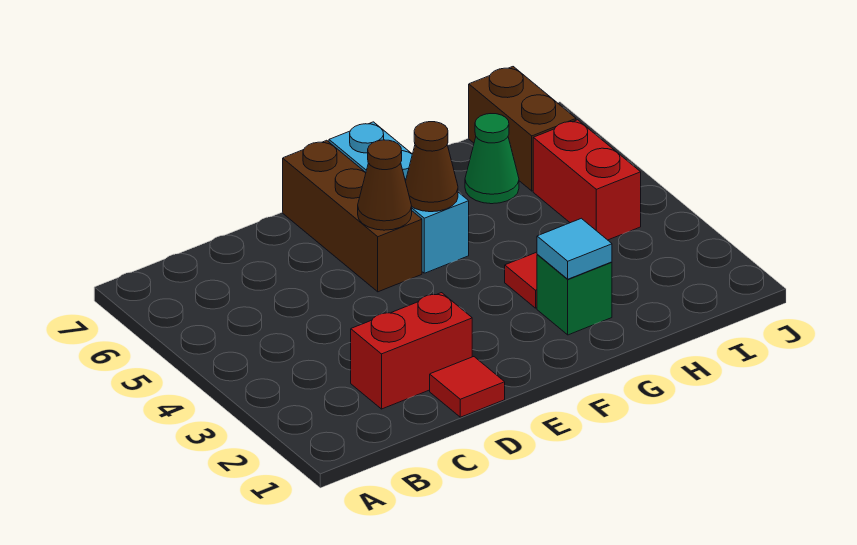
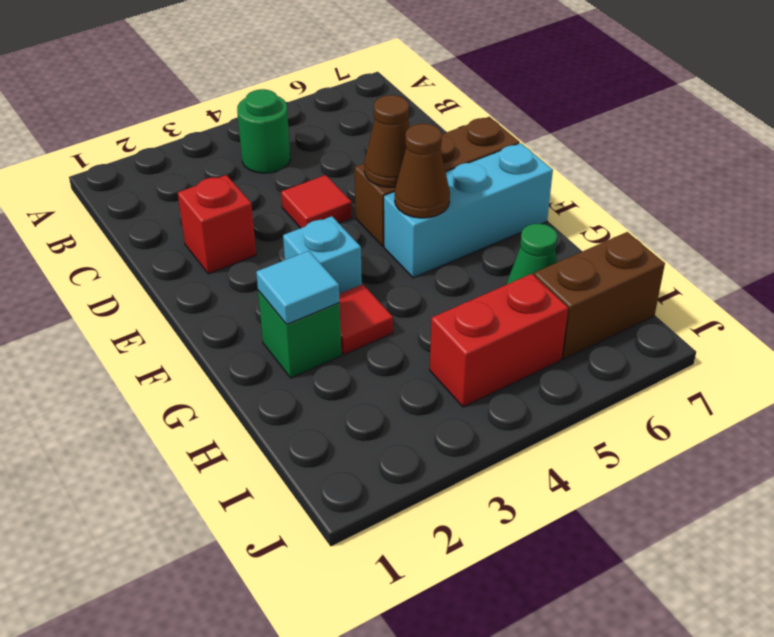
none -> green 1x1 round brick [237,89,290,173]
red 1x2 brick [351,293,472,409] -> red 1x1 brick [178,175,256,274]
red 1x1 tile [430,357,505,417] -> red 1x1 tile moved to [281,175,352,228]
none -> cyan 1x1 brick [283,216,362,294]

